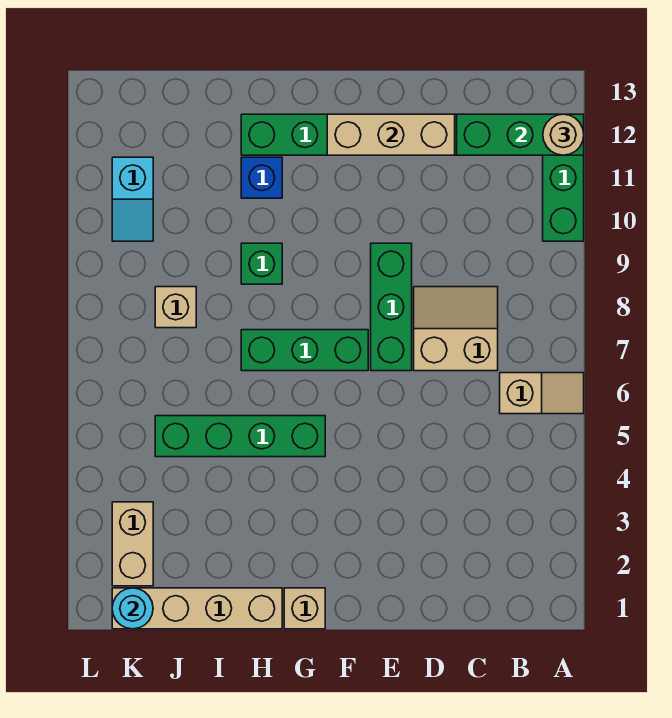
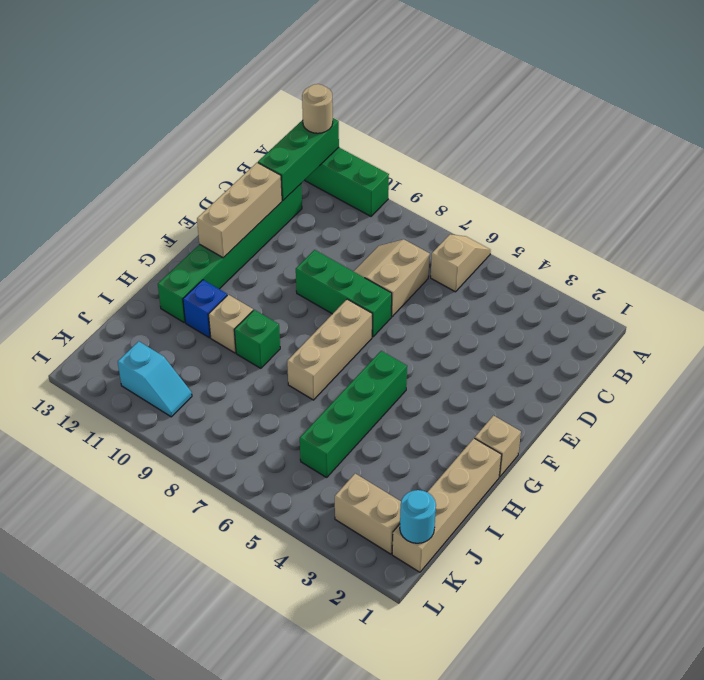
green 1x3 brick [241,330,368,371] -> tan 1x3 brick [287,299,372,400]
tan 1x1 brick [155,287,196,328] -> tan 1x1 brick moved to [208,295,253,353]

